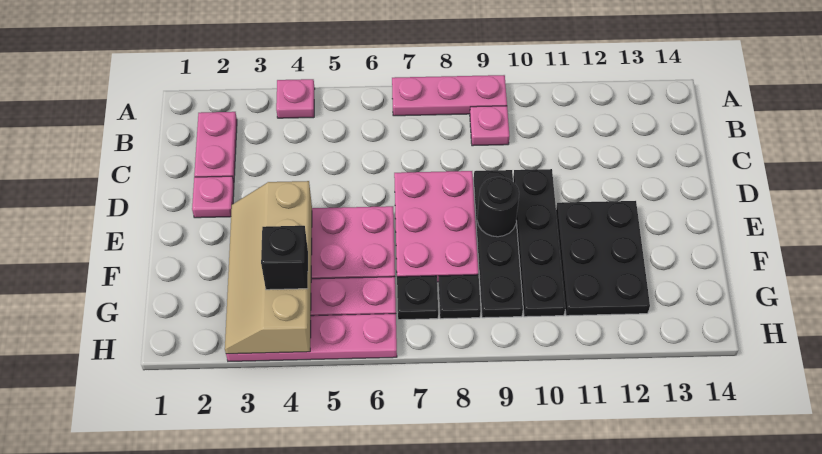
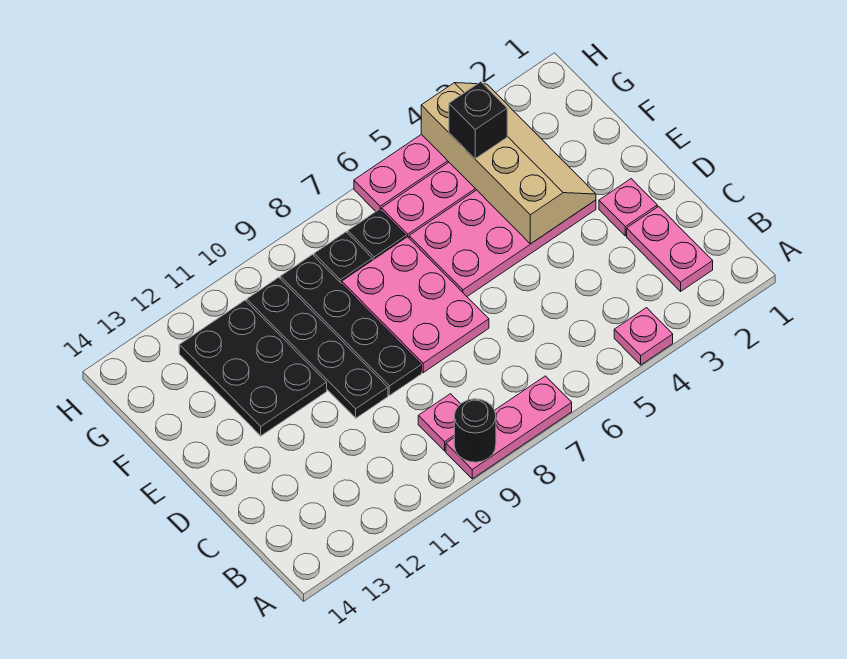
black 1x1 round brick [477,177,519,237] -> black 1x1 round brick moved to [454,399,496,462]

